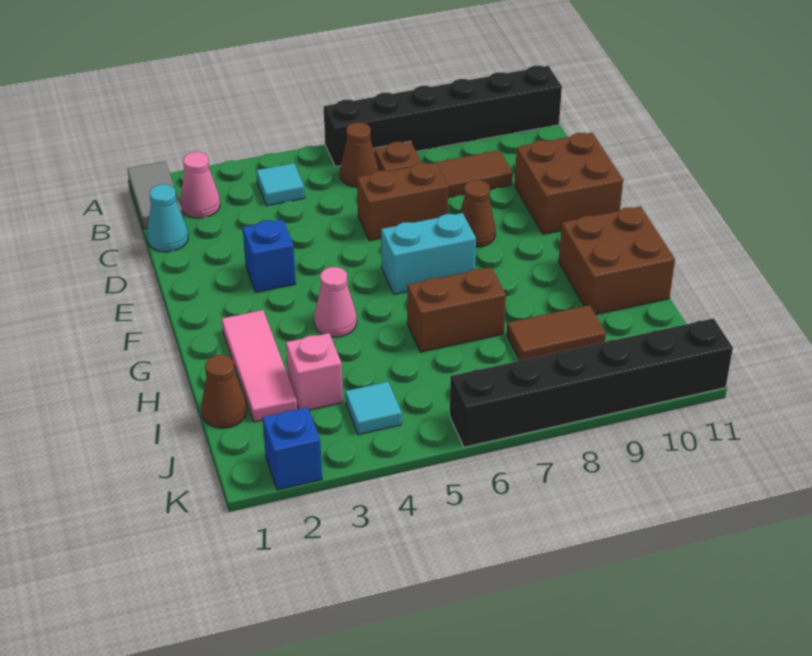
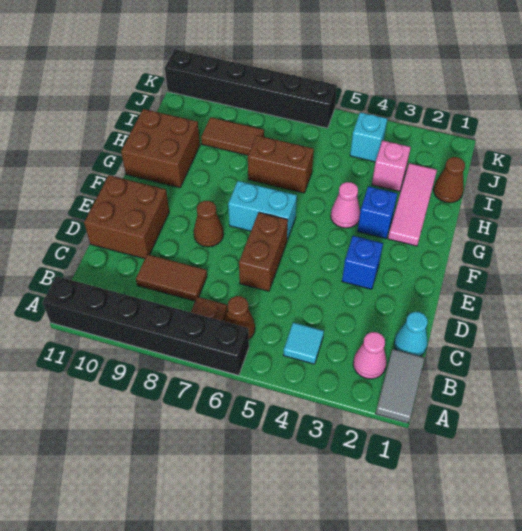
brown 1x2 brick [357,162,448,241] -> brown 1x2 brick turned to [239,212,288,291]
cyan 1x1 tile [345,382,402,435] -> cyan 1x1 brick [350,112,387,162]
blue 1x1 brick [262,407,322,490] -> blue 1x1 brick moved to [358,186,397,238]

